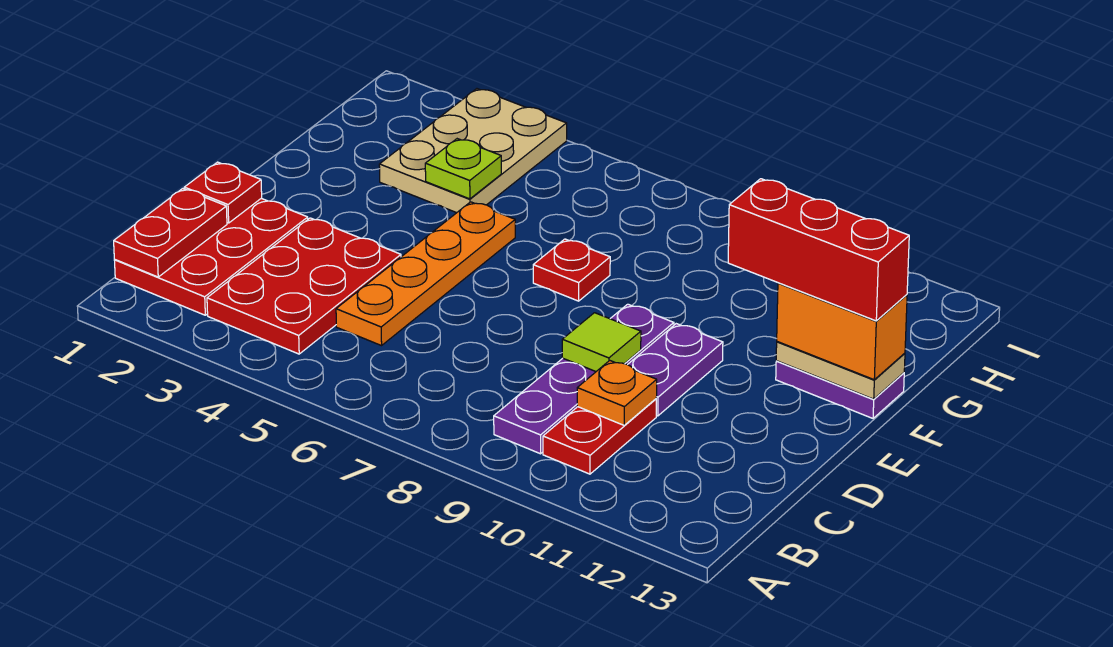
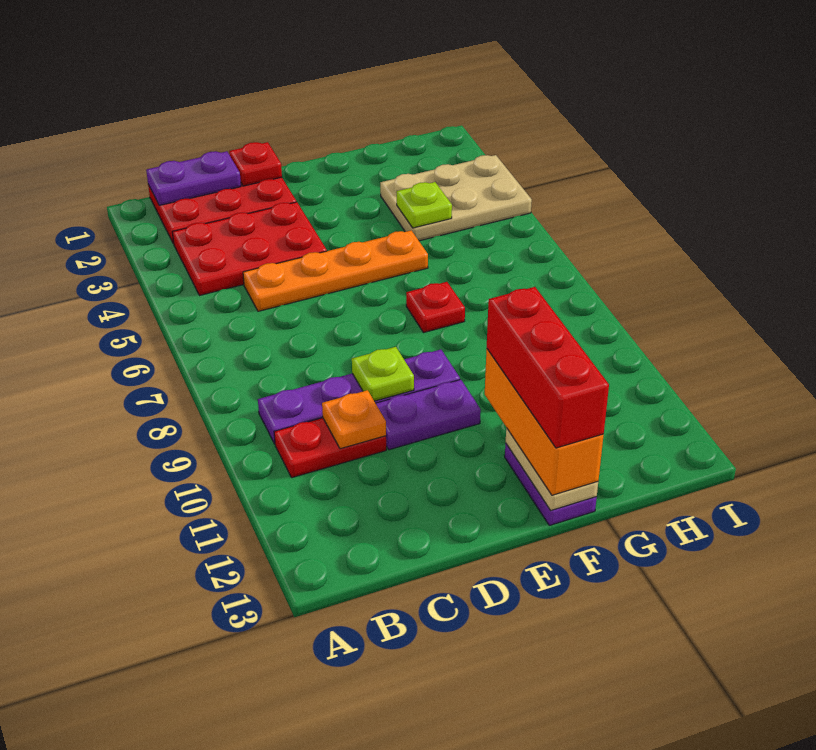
red 1x2 plate [114,189,227,277] -> purple 1x2 plate [146,151,241,205]
lime 1x1 tile [562,313,641,371] -> lime 1x1 plate [352,347,414,401]
orange 1x2 brick [777,283,907,380] -> orange 1x3 brick [485,349,604,495]

